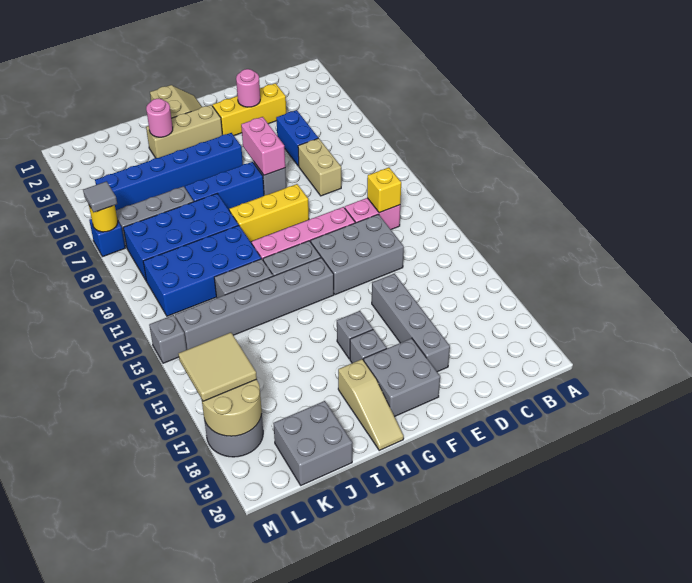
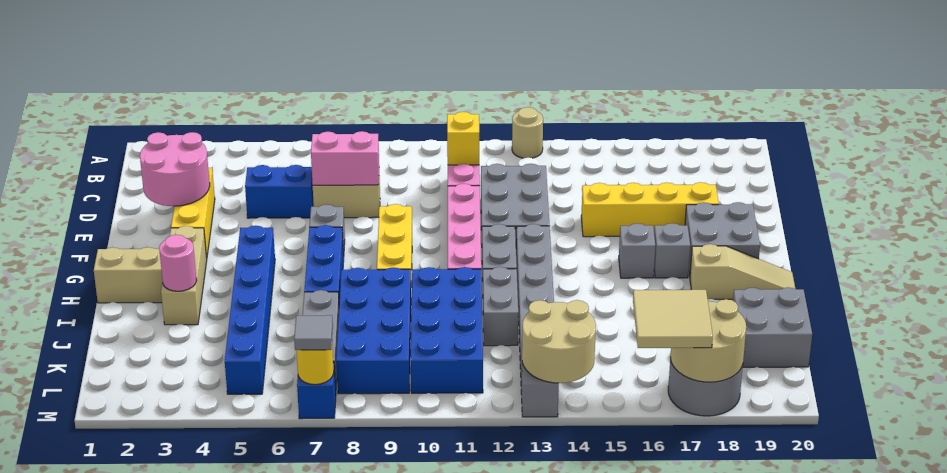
none -> tan 1x1 round brick [512,107,543,158]
pink 1x1 round brick [236,69,260,107] -> pink 2x2 round brick [140,132,210,206]
grey 1x4 brick [372,274,450,372] -> yellow 1x4 brick [581,182,719,237]
pink 1x2 brick [241,117,285,175] -> pink 1x2 brick moved to [311,131,379,185]
none -> tan 2x2 round brick [522,300,596,383]

